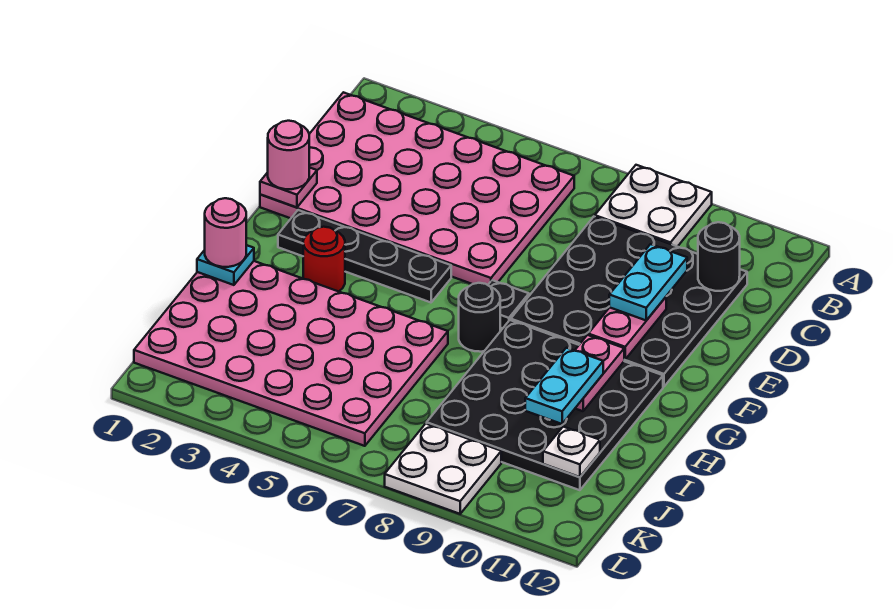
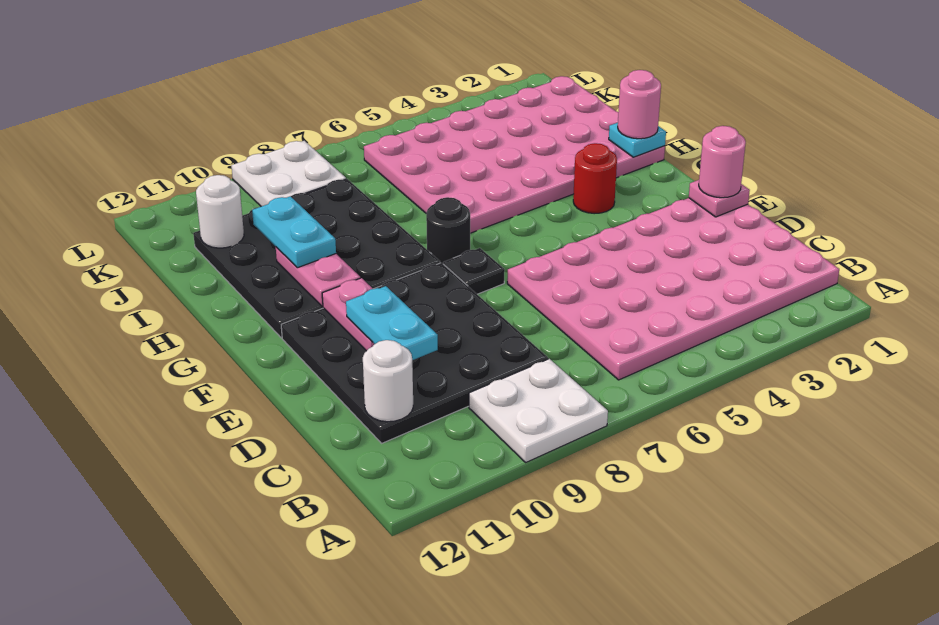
black 1x1 round brick [698,222,740,291] -> white 1x1 round brick [363,340,413,422]
black 1x4 plate [278,210,451,302] -> none
white 1x1 plate [543,427,600,477] -> white 1x1 round brick [196,175,244,248]

